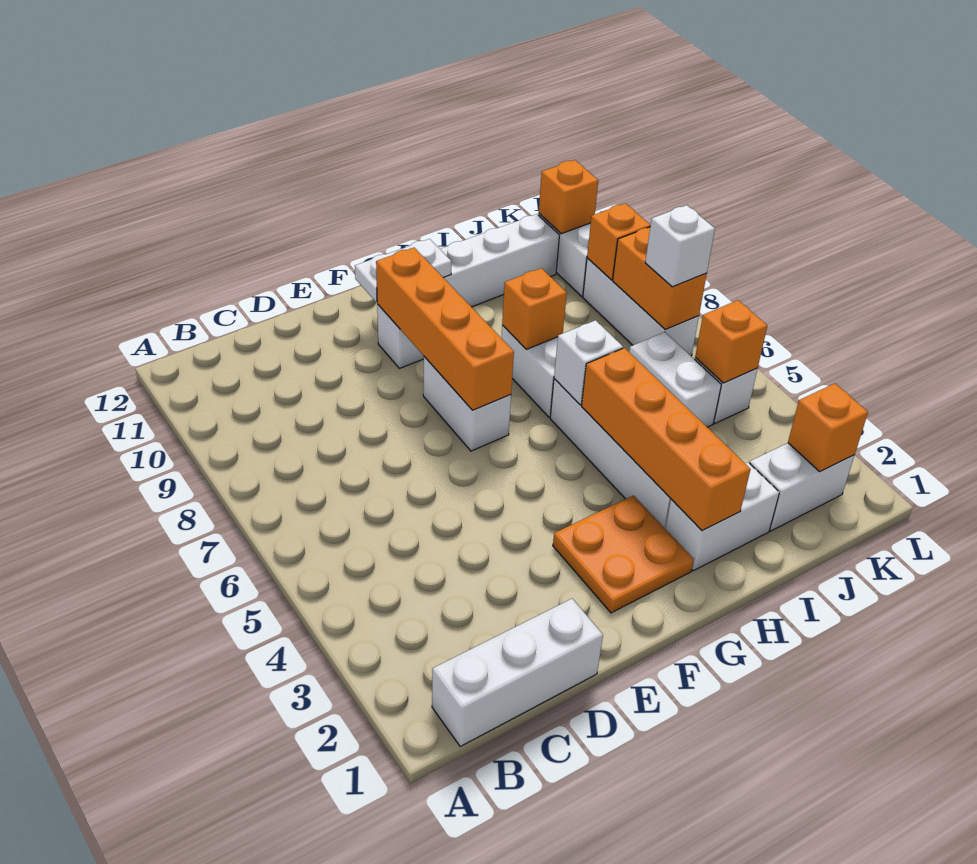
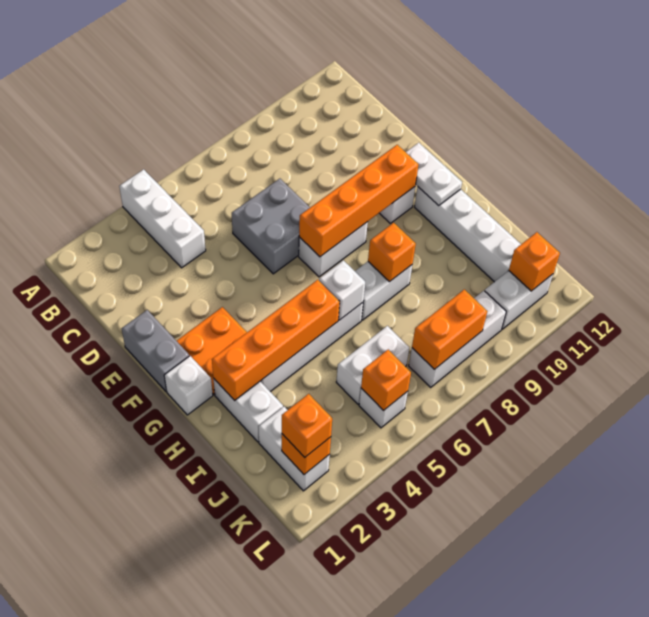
white 1x3 brick [432,599,603,746] -> white 1x3 brick moved to [119,169,206,268]
none -> grey 2x2 brick [232,179,310,274]
none -> grey 1x2 brick [122,310,189,391]
white 1x1 brick [645,205,715,287] -> white 1x1 brick moved to [164,356,213,415]
orange 1x1 brick [587,203,651,280] -> orange 1x1 brick moved to [282,394,332,457]

